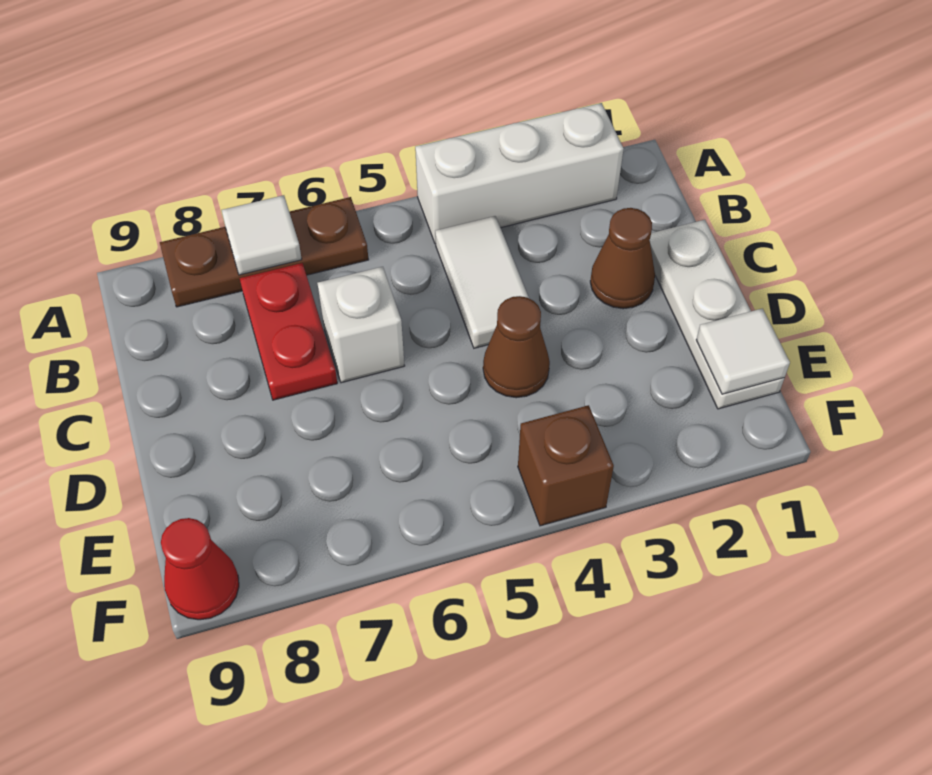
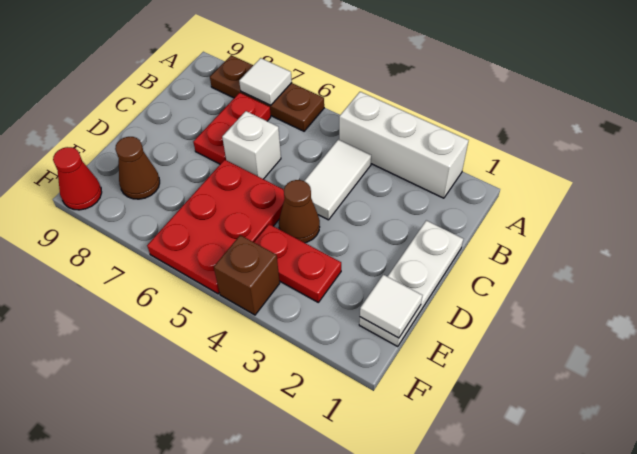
brown 1x1 cone [590,208,655,309] -> brown 1x1 cone moved to [115,137,160,199]
none -> red 2x3 plate [147,160,285,294]
none -> red 1x2 plate [254,224,341,302]

